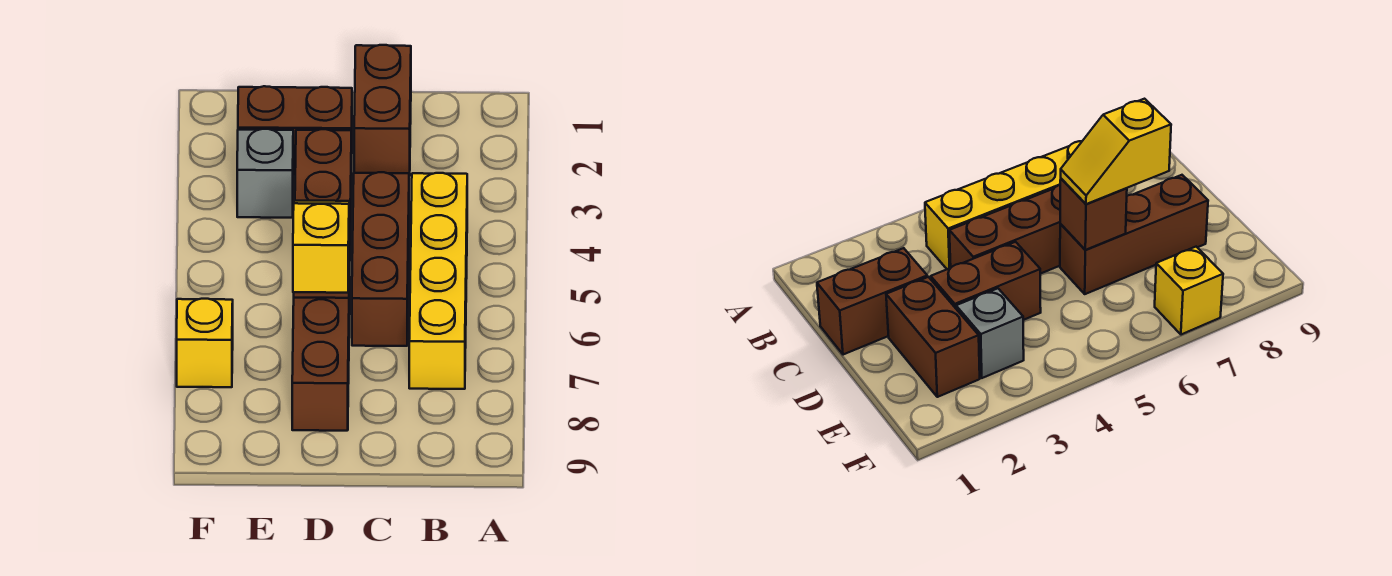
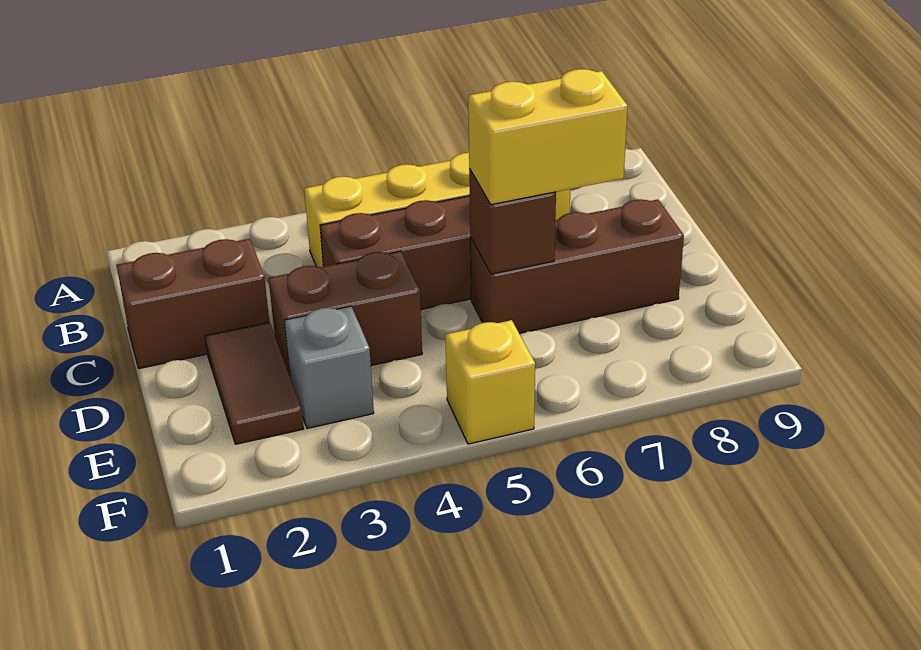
brown 1x2 brick [238,86,352,175] -> brown 1x2 tile [205,322,303,444]
yellow 1x2 slope [293,201,350,293] -> yellow 1x2 brick [468,69,628,205]
yellow 1x1 brick [177,299,233,387] -> yellow 1x1 brick moved to [445,320,535,444]

